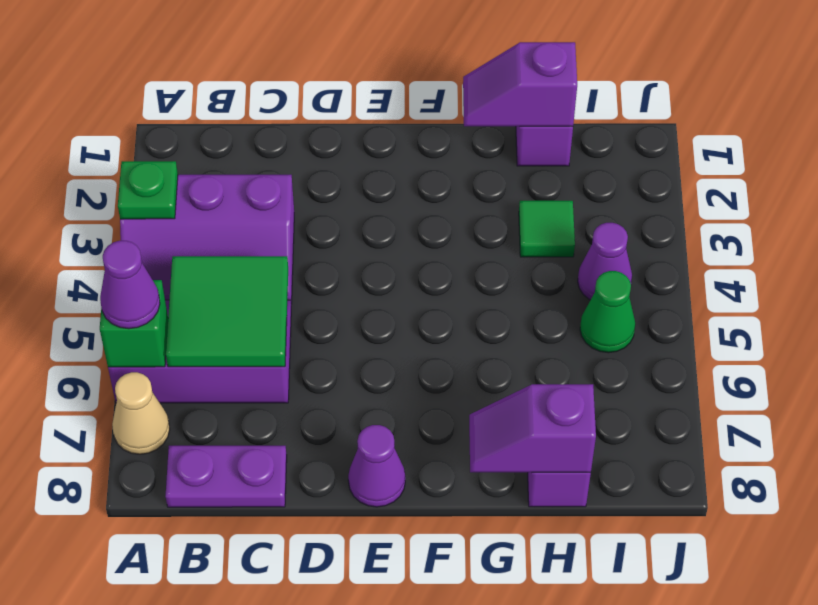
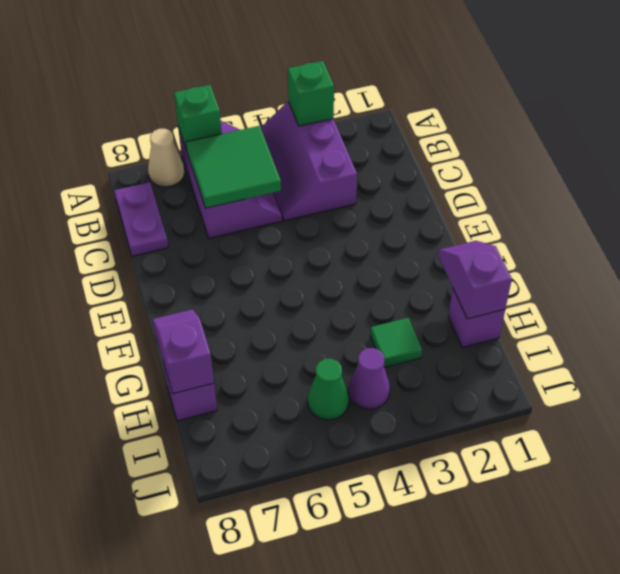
green 1x1 plate [118,161,178,219] -> green 1x1 brick [288,61,334,126]
purple 1x1 cone [100,241,160,329] -> none
purple 1x1 cone [348,425,405,507] -> none

